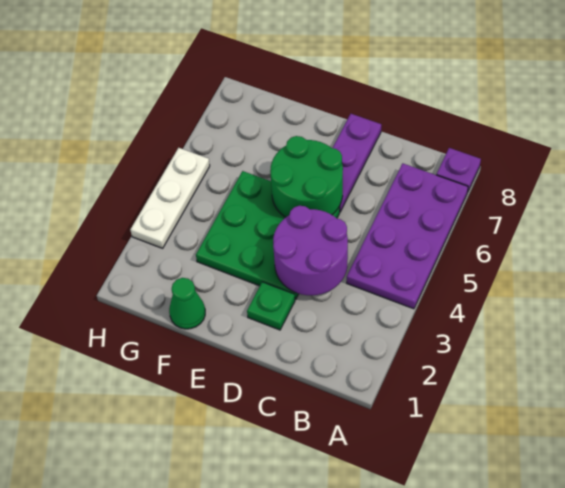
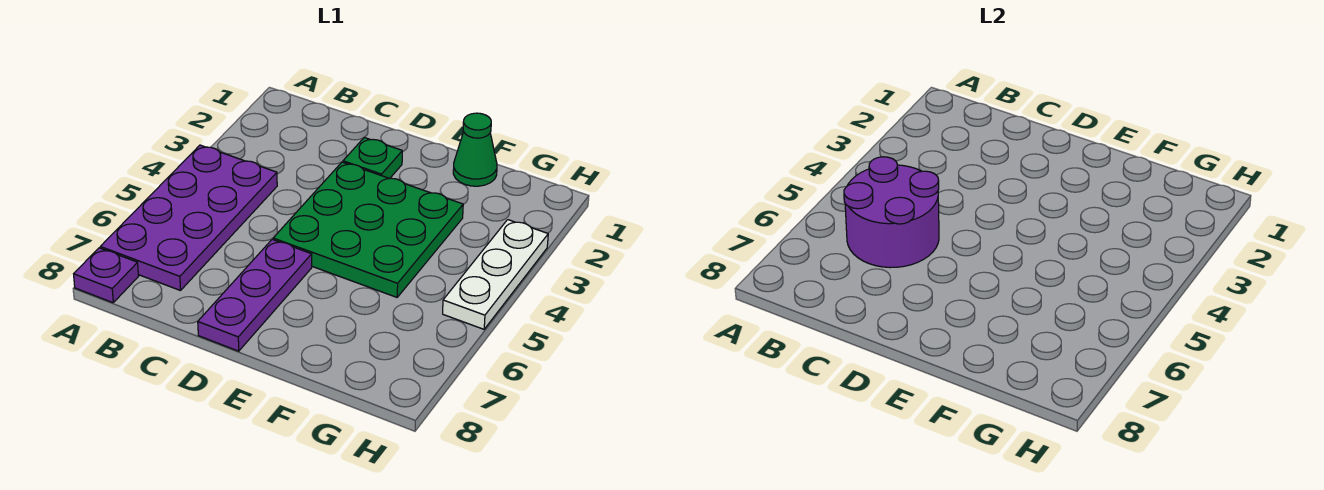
purple 2x2 round brick [273,206,348,295] -> purple 2x2 round brick moved to [844,157,939,268]
green 2x2 round brick [270,136,343,217] -> none

